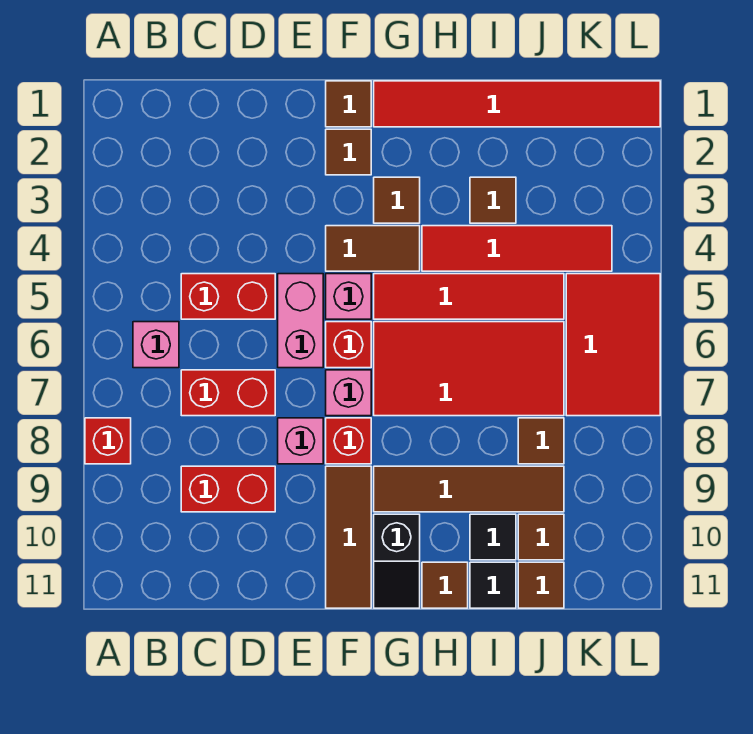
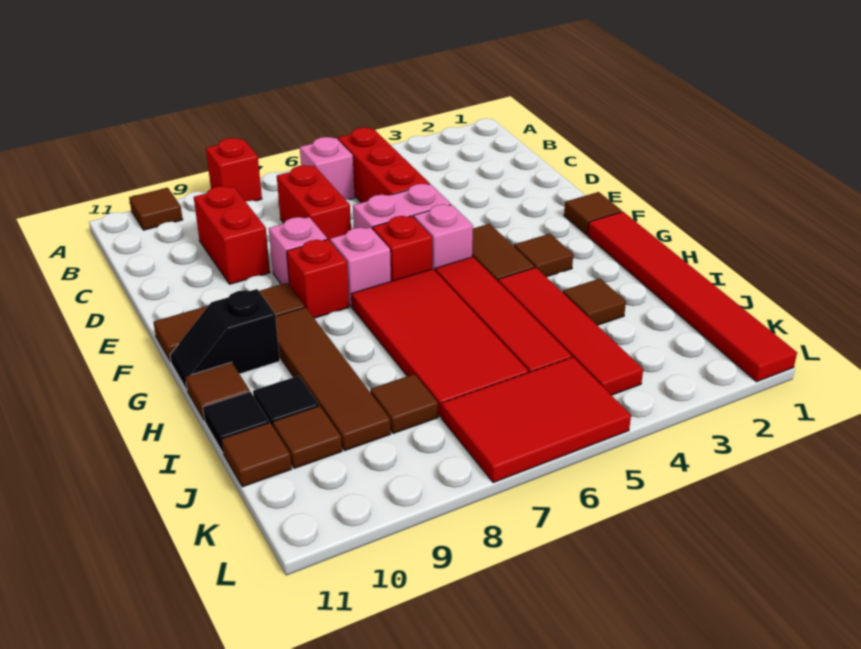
red 1x2 brick [181,274,275,319] -> red 1x3 brick [338,128,430,203]
brown 1x1 tile [326,129,371,175] -> brown 1x1 tile moved to [129,188,183,230]

